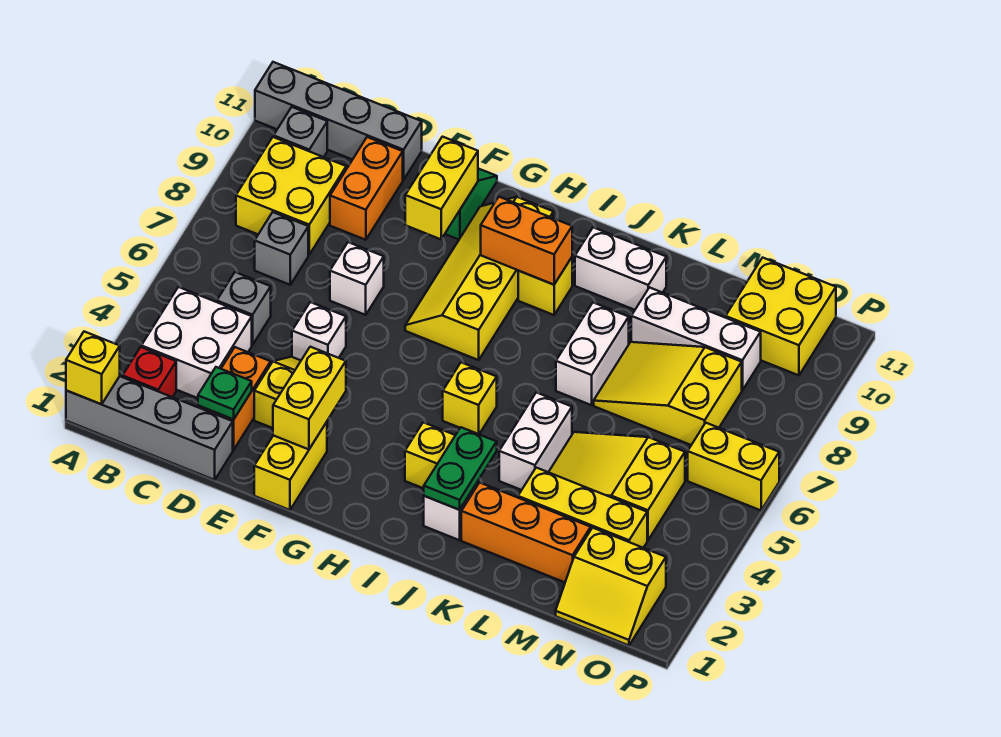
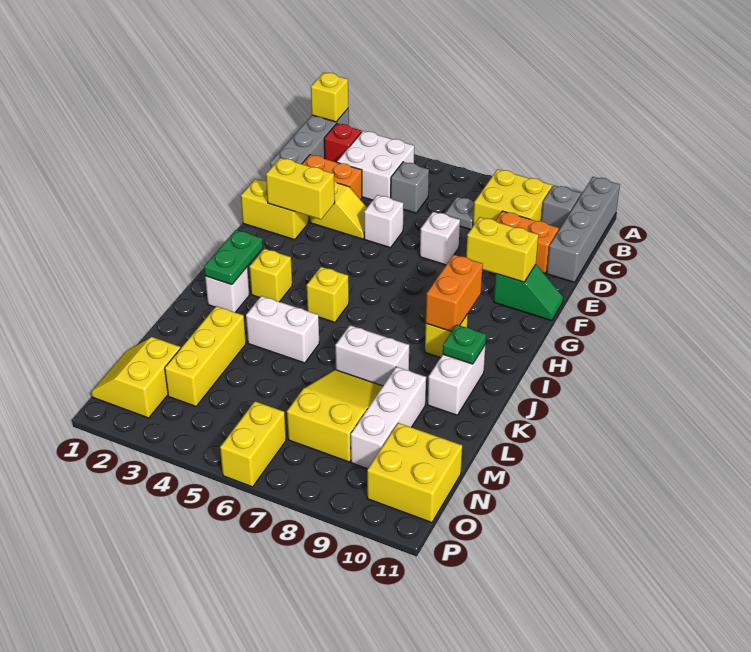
grey 1x1 brick [255,212,308,285] -> grey 1x1 plate [445,197,474,230]
green 1x1 plate [198,367,252,420] -> green 1x1 plate moved to [443,325,486,364]
yellow 2x4 slope [405,197,553,360] -> none
green 1x2 plate [424,427,497,510] -> green 1x2 plate turned to [204,230,263,285]
orange 1x3 brick [461,483,591,582] -> none
yellow 2x3 slope [549,432,685,540] -> none

